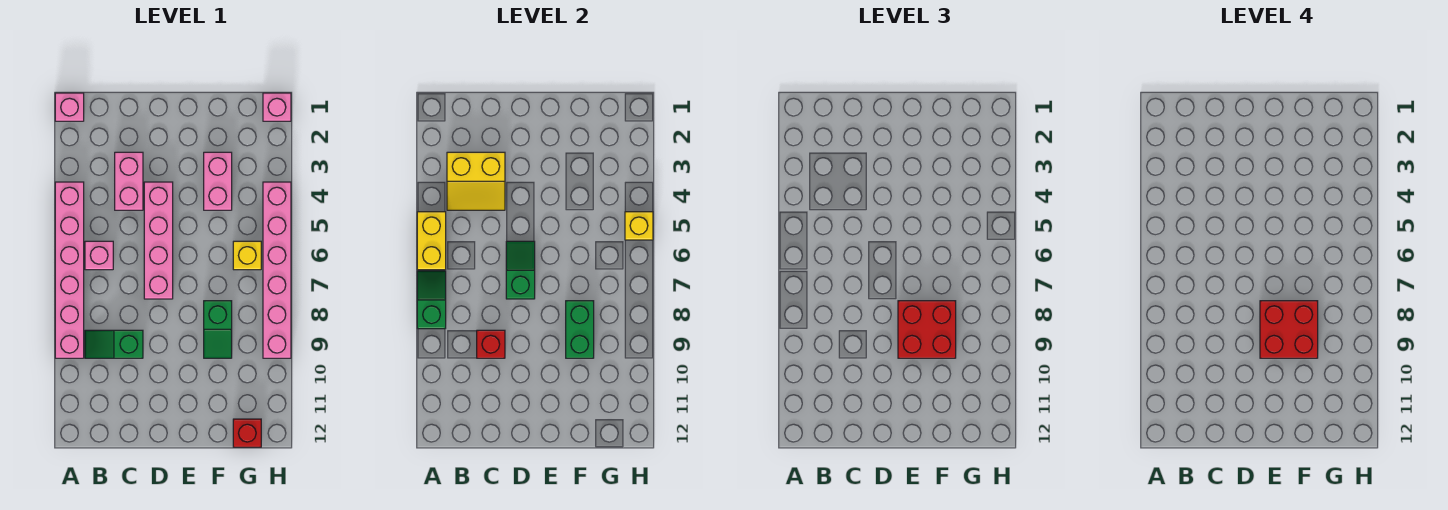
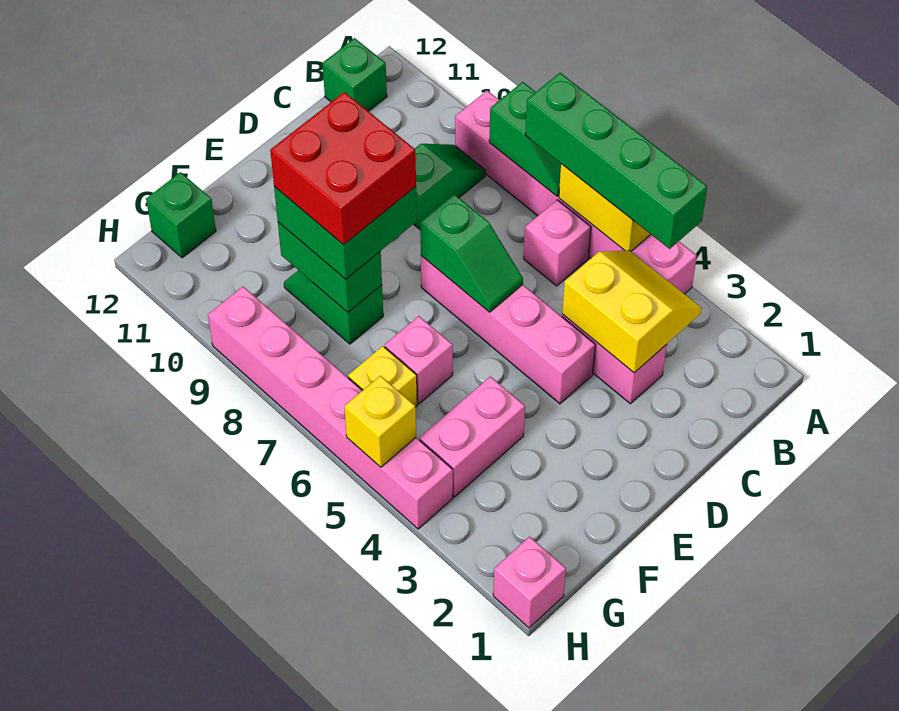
pink 1x1 brick [55,93,84,121] -> pink 1x1 brick moved to [385,316,453,404]
none -> green 1x4 brick [525,73,707,249]
yellow 2x2 slope [447,152,505,210] -> yellow 2x2 slope turned to [562,250,702,373]
none -> green 1x1 brick [323,38,387,111]
red 1x1 brick [477,330,505,358] -> none
red 2x2 brick [898,301,956,358] -> green 2x2 brick [274,186,417,279]
pink 1x2 brick [204,152,232,210] -> pink 1x2 brick turned to [420,376,525,497]
red 1x1 brick [233,419,261,447] -> green 1x1 brick [146,172,216,258]

